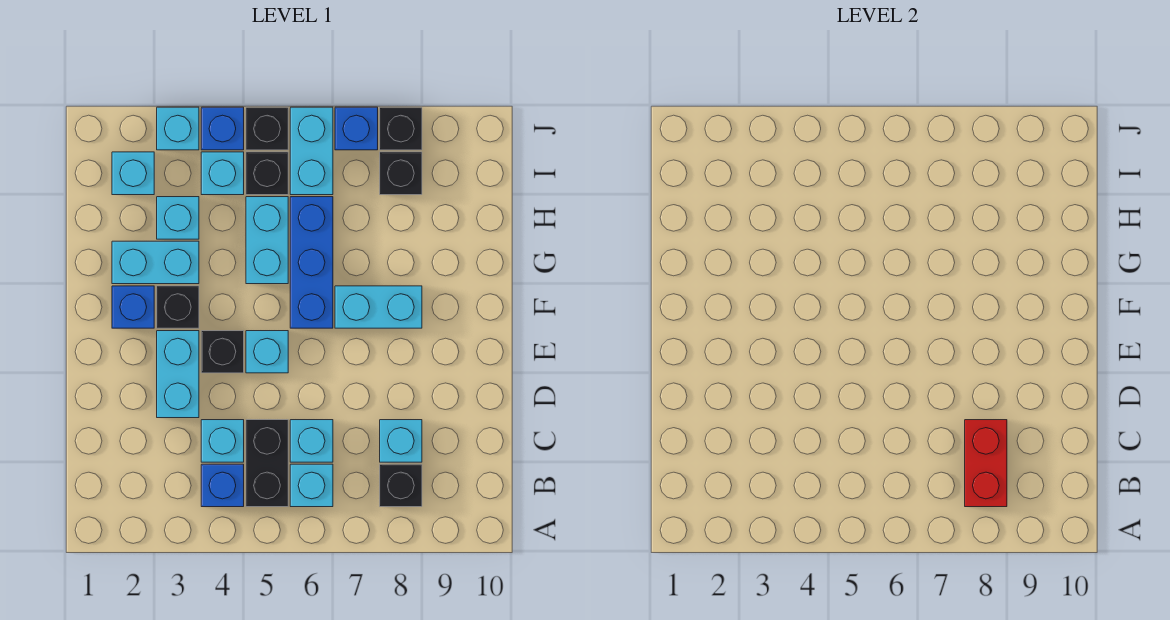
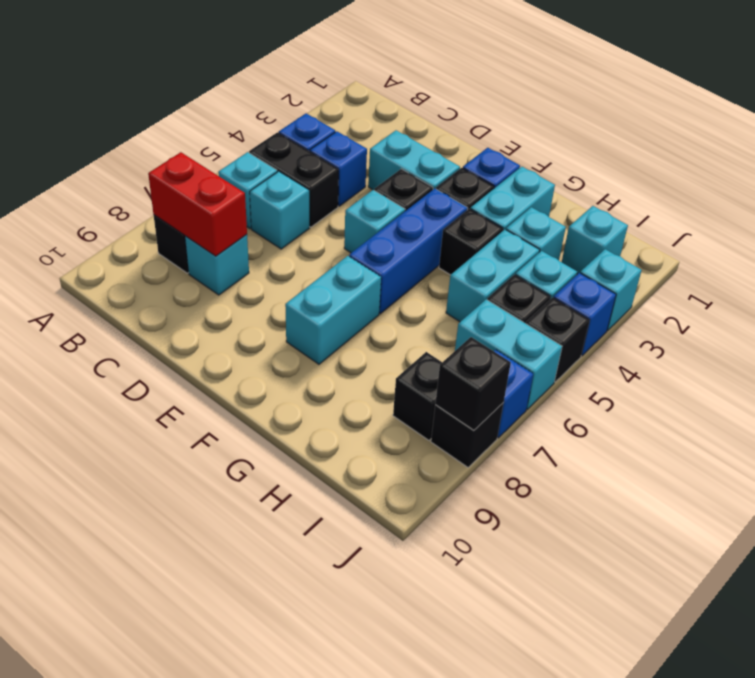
cyan 1x1 brick [201,420,244,462] -> blue 1x1 brick [310,131,367,206]
blue 1x3 brick [290,197,333,328] -> blue 1x3 brick turned to [349,188,468,314]
none -> black 1x1 brick [439,209,503,275]
cyan 1x2 brick [246,197,288,284] -> cyan 1x2 brick turned to [446,230,540,322]
none -> black 1x1 brick [435,337,511,430]

